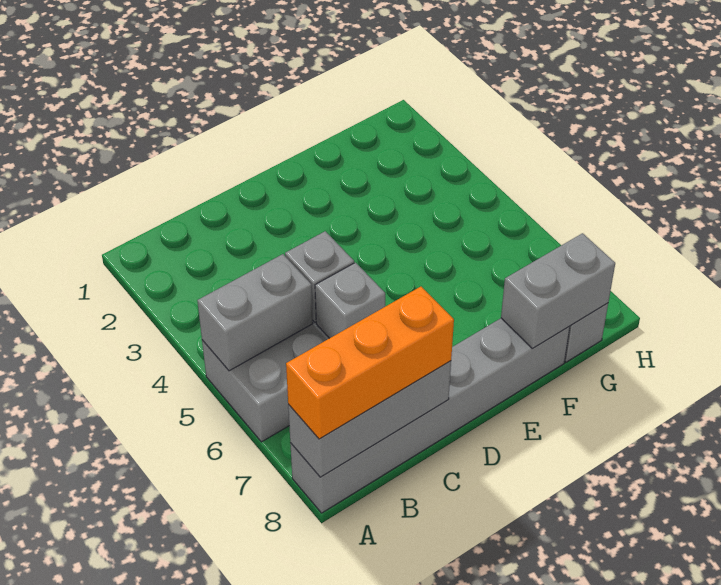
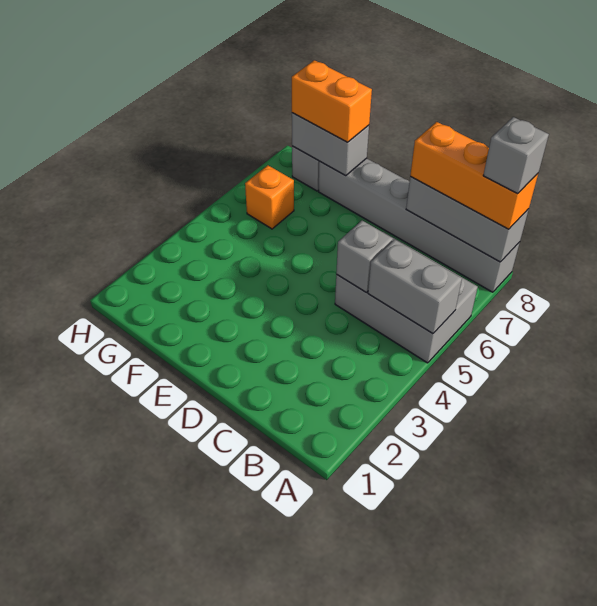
grey 1x1 brick [315,263,385,338] -> grey 1x1 brick moved to [483,117,549,193]
none -> orange 1x2 brick [292,60,372,142]
none -> orange 1x1 brick [245,165,294,229]

